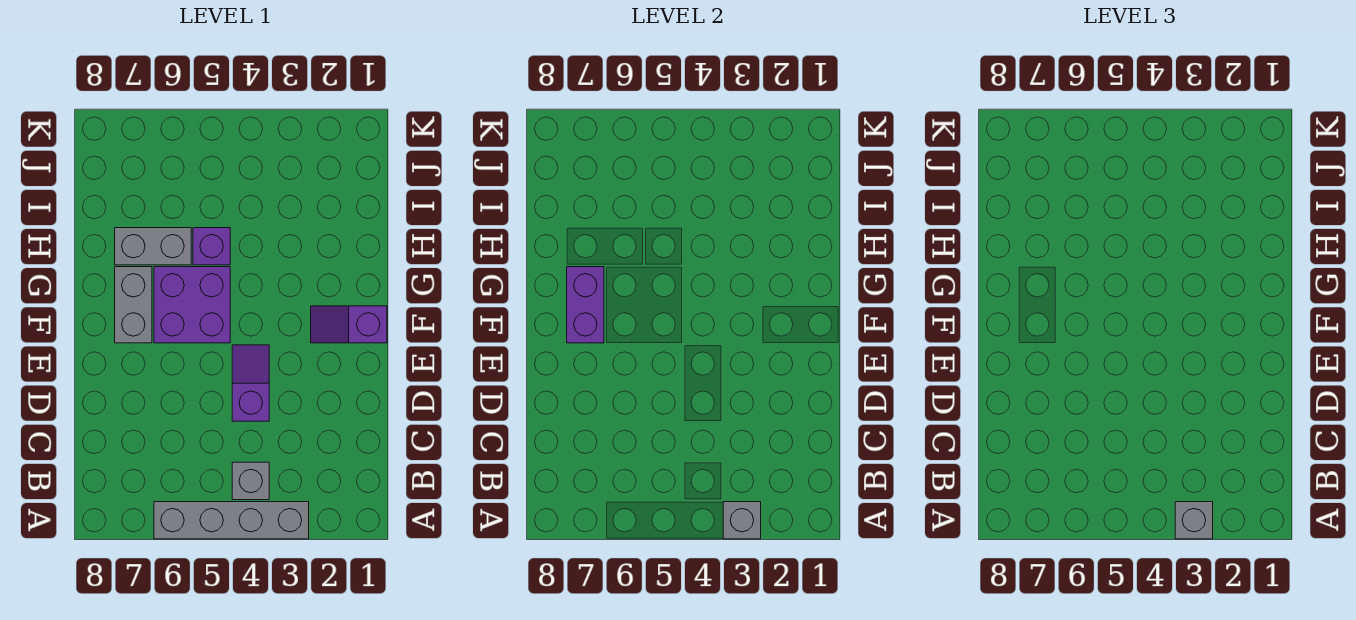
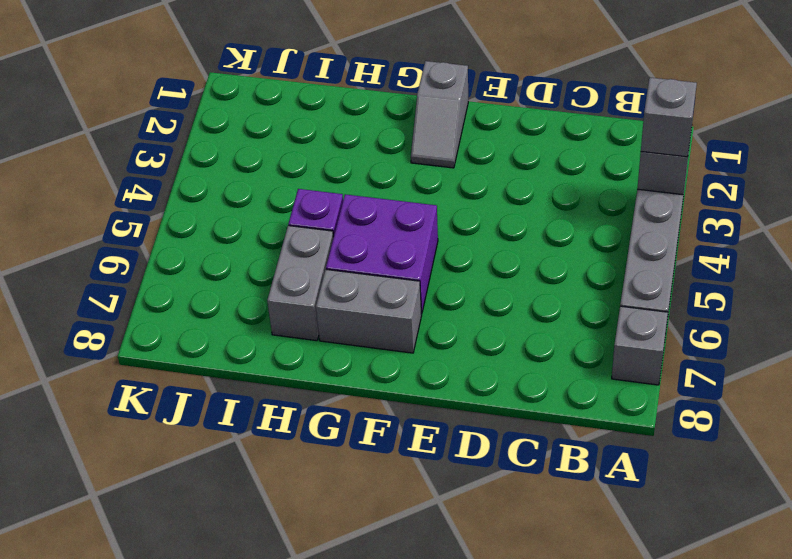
grey 1x1 brick [232,462,269,500] -> grey 1x1 brick moved to [612,306,668,385]
purple 1x2 slope [232,345,269,421] -> none
purple 1x2 slope [311,306,387,343] -> grey 1x2 slope [411,61,468,168]
purple 1x2 brick [567,267,604,343] -> none

